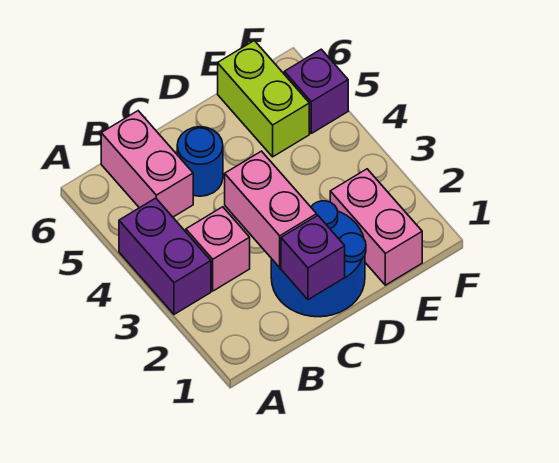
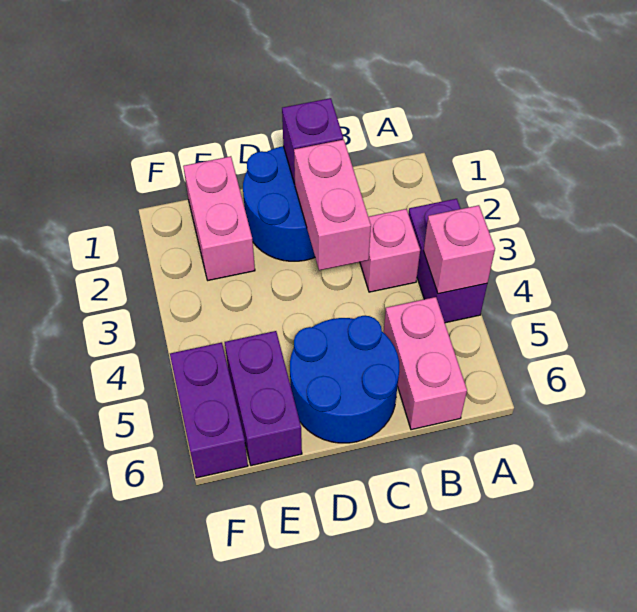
none -> pink 1x1 brick [424,205,495,294]
blue 1x1 round brick [177,127,223,196] -> blue 2x2 round brick [290,316,400,443]
lime 1x2 brick [218,41,309,157] -> purple 1x2 brick [225,331,302,466]
purple 1x1 brick [284,49,348,133] -> purple 1x2 brick [170,343,248,478]

